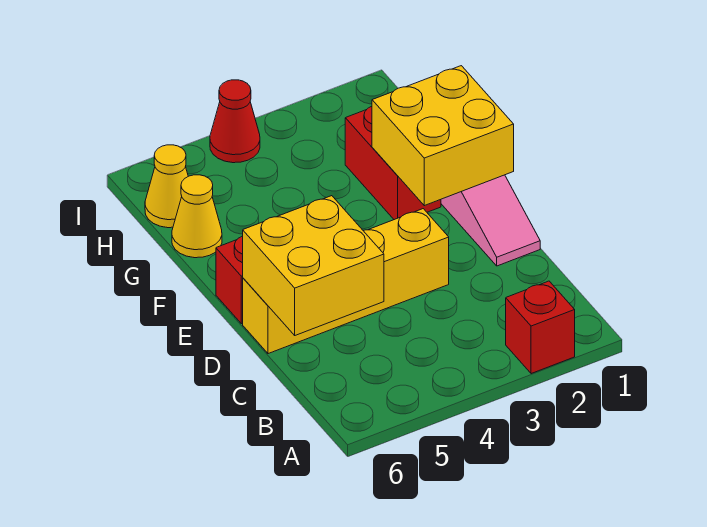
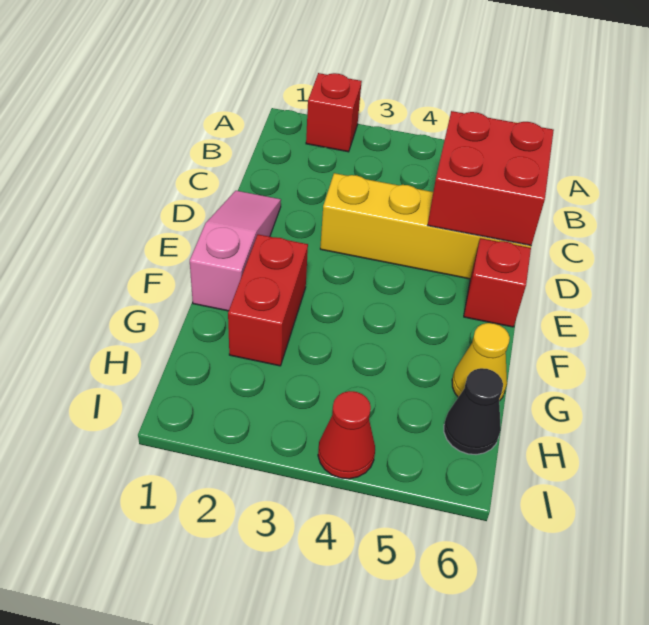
yellow 2x2 brick [243,196,384,335] -> red 2x2 brick [428,111,554,245]
yellow 2x2 brick [372,66,514,206] -> none
yellow 1x1 cone [145,145,188,228] -> black 1x1 cone [444,368,503,455]

